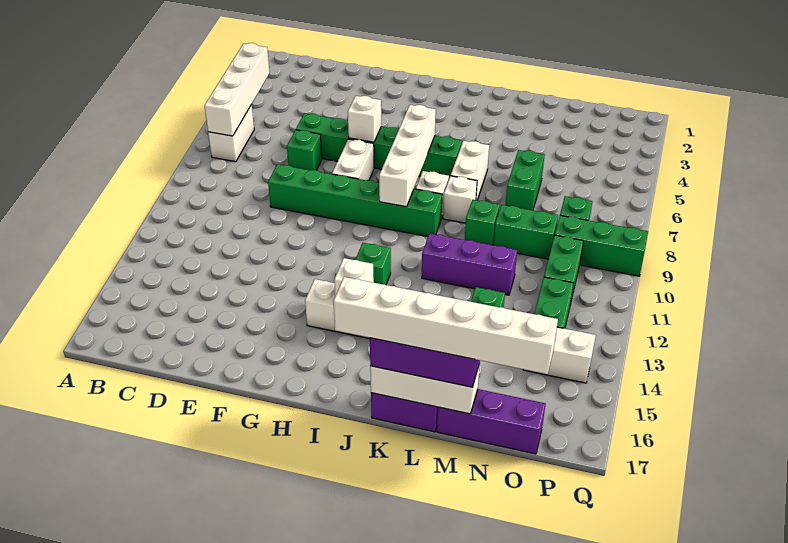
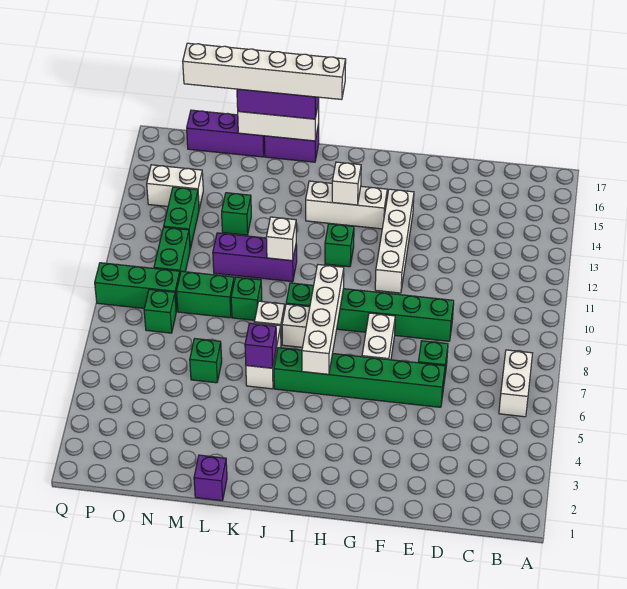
white 1x4 brick [204,43,270,136] -> white 1x4 brick moved to [375,189,414,293]
white 1x1 brick [348,96,381,142] -> white 1x1 brick moved to [266,217,296,261]
none -> purple 1x1 brick [245,323,277,368]
none -> purple 1x1 brick [194,455,227,501]
green 1x2 brick [505,150,545,210] -> green 1x1 brick [190,339,222,383]

